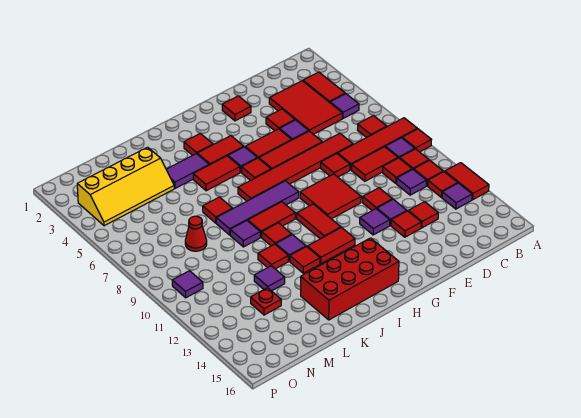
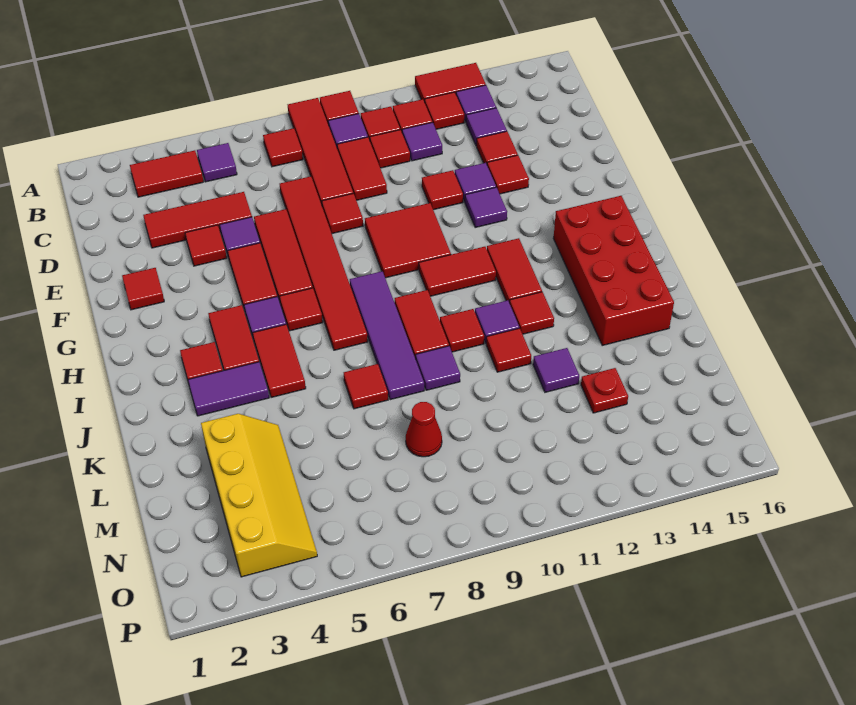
red 2x3 tile [269,81,342,134] -> red 1x3 tile [143,192,252,248]
purple 1x2 tile [166,154,209,188] -> purple 1x2 tile turned to [188,362,269,416]
purple 1x1 tile [172,271,203,298] -> purple 1x1 tile moved to [466,108,507,146]

